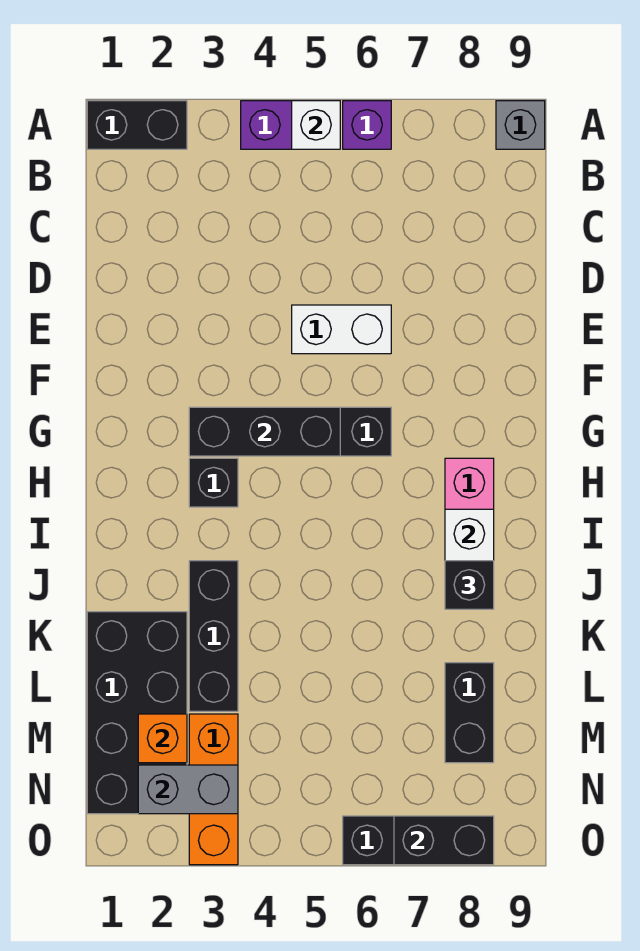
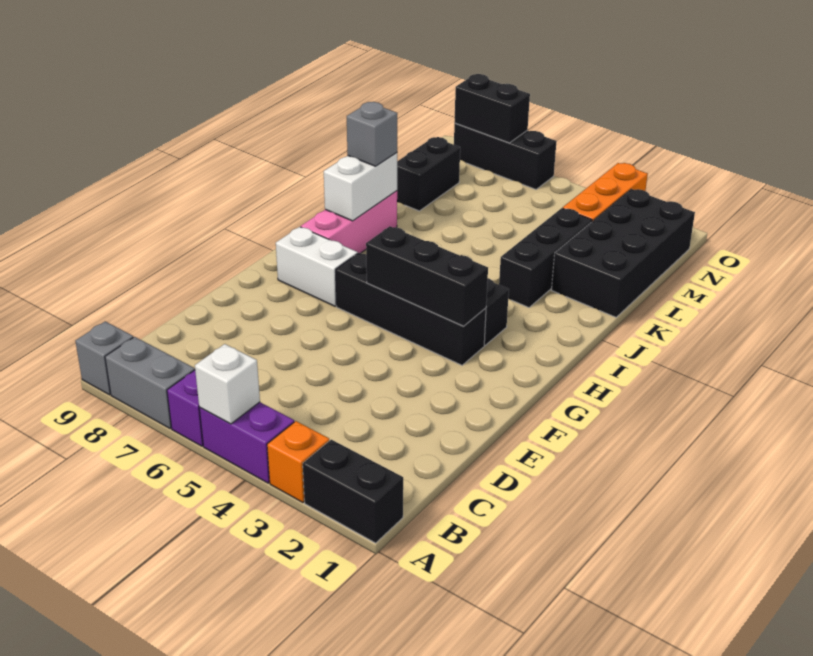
white 1x2 brick [292,305,391,354] -> white 1x2 brick moved to [276,227,358,306]
black 1x1 brick [445,561,494,609] -> grey 1x1 brick [347,102,397,166]
orange 1x1 brick [138,714,187,763] -> orange 1x1 brick moved to [267,421,330,503]
grey 1x2 brick [138,765,238,814] -> grey 1x2 brick moved to [105,337,195,428]

